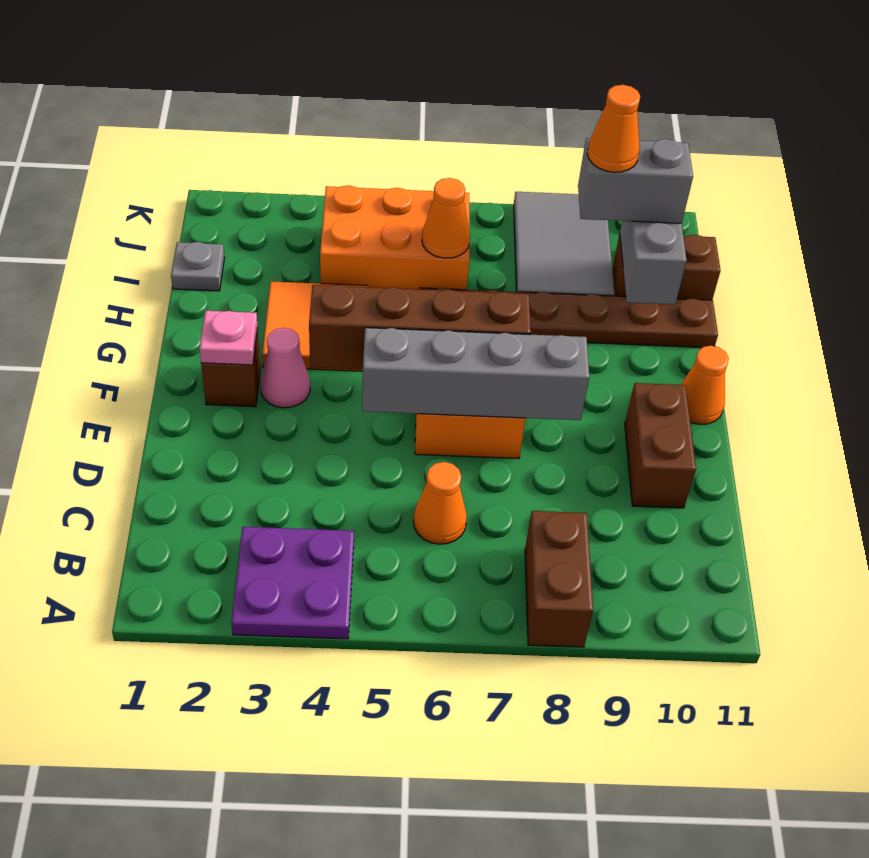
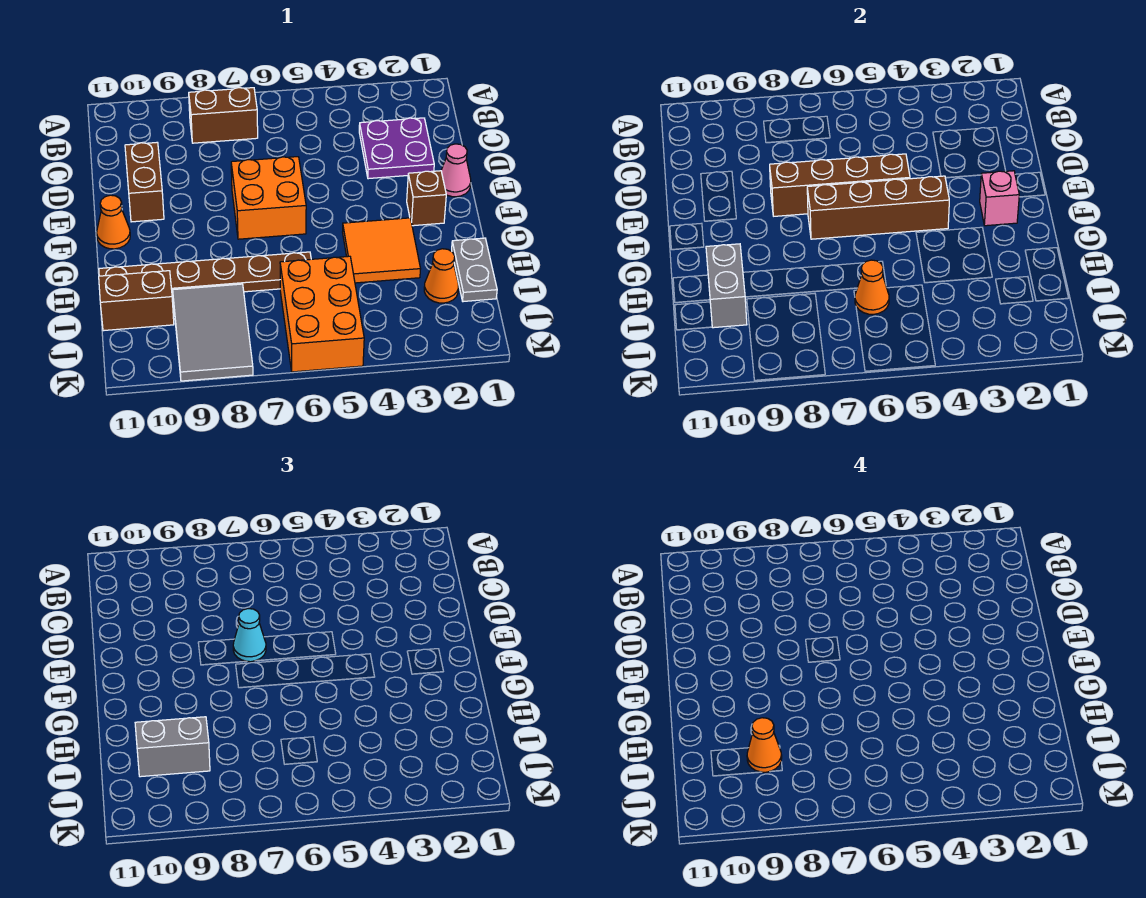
purple 2x2 plate [231,527,354,639] -> purple 2x2 plate moved to [359,118,434,179]
brown 1x2 brick [525,511,593,647] -> brown 1x2 brick turned to [189,88,258,143]
orange 1x1 cone [413,462,467,544] -> orange 1x1 cone moved to [424,249,458,303]
grey 1x4 brick [362,328,589,420] -> brown 1x4 brick [770,154,910,216]
none -> cyan 1x1 cone [233,609,266,662]
pink 1x1 plate [199,311,258,365] -> pink 1x1 brick [980,171,1019,226]
pink 1x1 cone [260,328,310,408] -> pink 1x1 cone moved to [441,144,471,197]
grey 1x1 plate [171,242,224,291] -> grey 1x2 plate [452,238,497,302]
orange 2x3 brick [320,185,470,290] -> orange 2x3 brick turned to [280,256,364,372]

